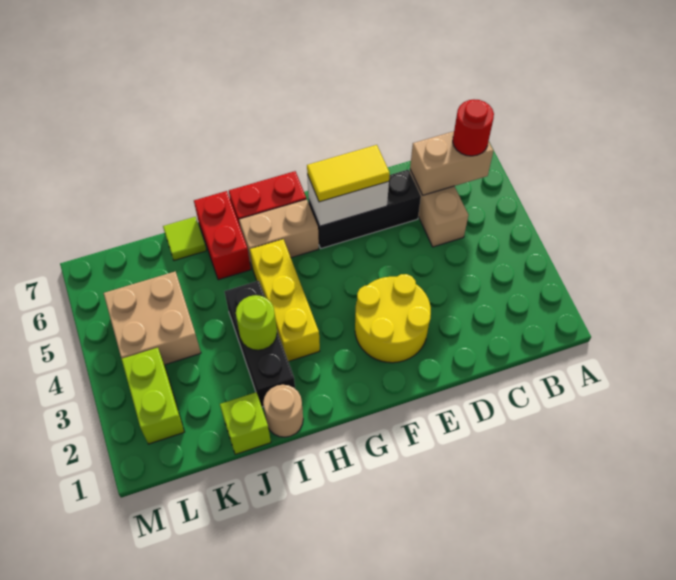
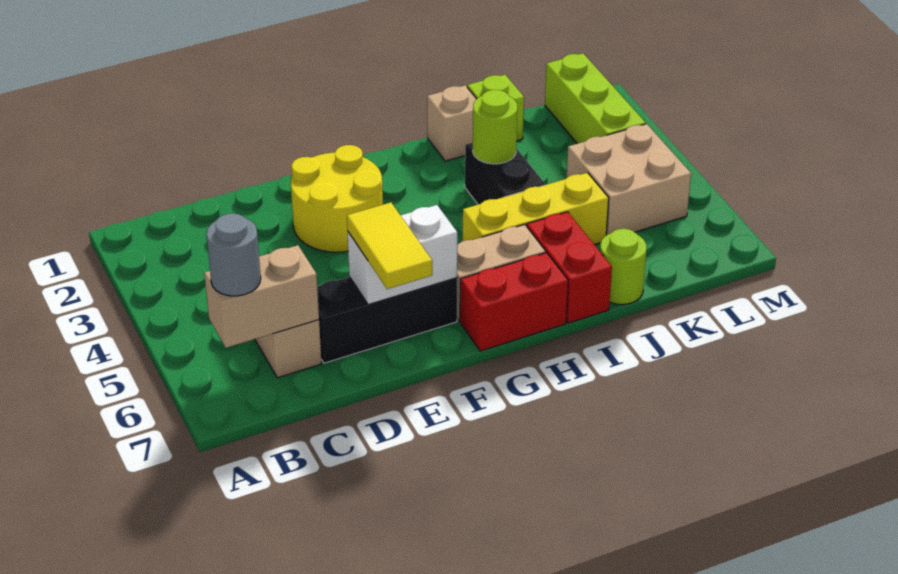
red 1x1 round brick [453,100,494,156] -> grey 1x1 round brick [206,213,261,296]
yellow 1x2 tile [307,145,390,202] -> yellow 1x2 tile turned to [347,203,432,289]
yellow 1x3 brick [250,239,320,362] -> yellow 1x3 brick turned to [463,173,609,245]
tan 1x1 round brick [263,385,303,437] -> tan 1x1 brick [427,85,476,161]
black 1x3 brick [224,281,295,407] -> black 1x2 brick [465,143,545,205]
lime 1x1 tile [163,217,206,261] -> lime 1x1 round brick [600,229,647,304]
lime 1x2 brick [122,348,184,444] -> lime 1x3 brick [545,54,646,144]

